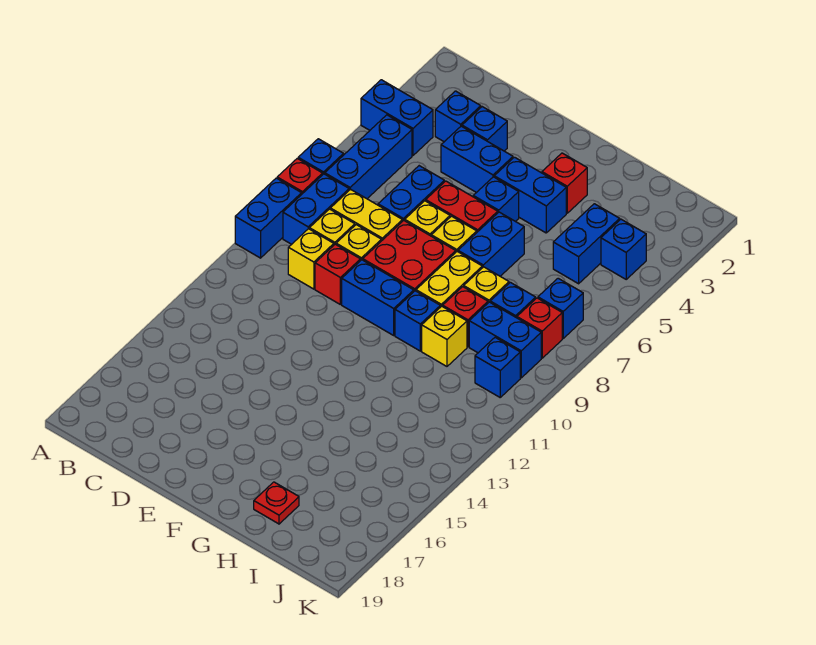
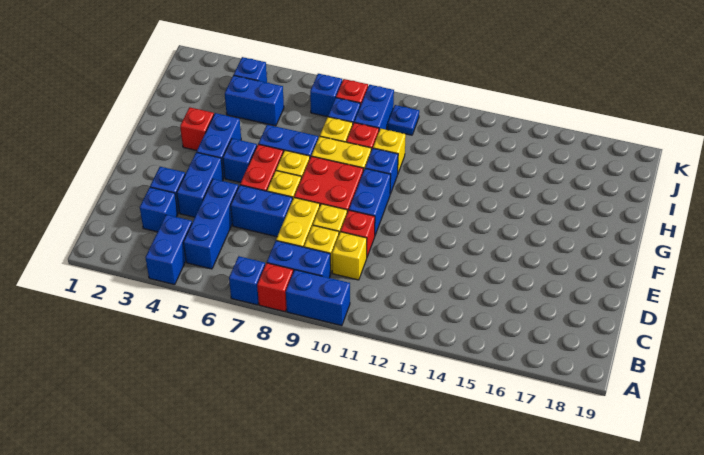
blue 1x3 brick [325,115,412,199] -> blue 1x3 brick turned to [184,179,239,269]
red 1x1 plate [254,482,299,524] -> none
blue 1x1 brick [475,337,520,397] -> blue 1x1 plate [388,105,419,135]

